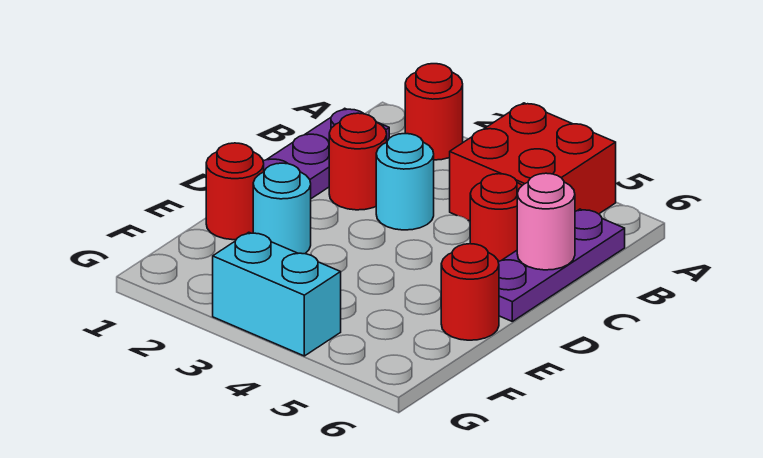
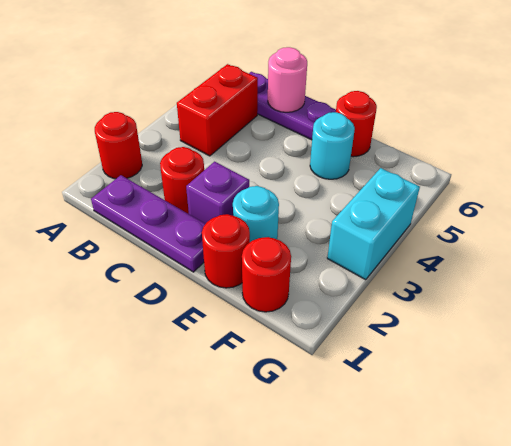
red 2x2 brick [450,103,616,221] -> red 1x2 brick [177,64,258,156]
cyan 1x1 round brick [376,134,434,230] -> cyan 1x1 round brick moved to [310,112,355,179]
red 1x1 round brick [470,174,522,261] -> red 1x1 round brick moved to [242,237,291,312]
none -> purple 1x1 brick [186,162,249,224]

